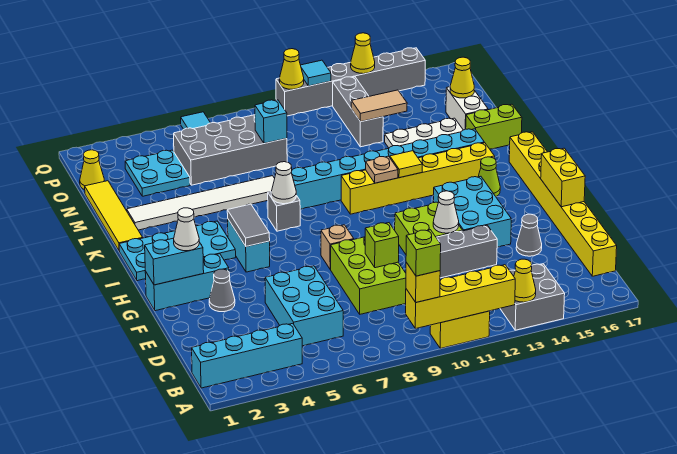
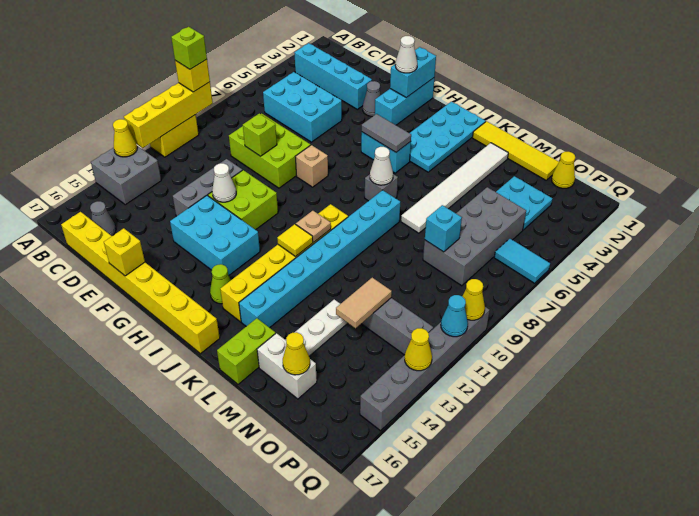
cyan 1x4 brick [191,323,302,388] -> cyan 1x4 brick turned to [294,43,372,109]
grey 1x1 cone [516,214,542,256] -> grey 1x1 cone moved to [90,201,116,236]
yellow 1x2 brick [541,148,585,207] -> yellow 1x1 brick [104,228,145,276]
cyan 1x1 tile [301,60,331,86] -> cyan 1x1 cone [441,295,468,337]

